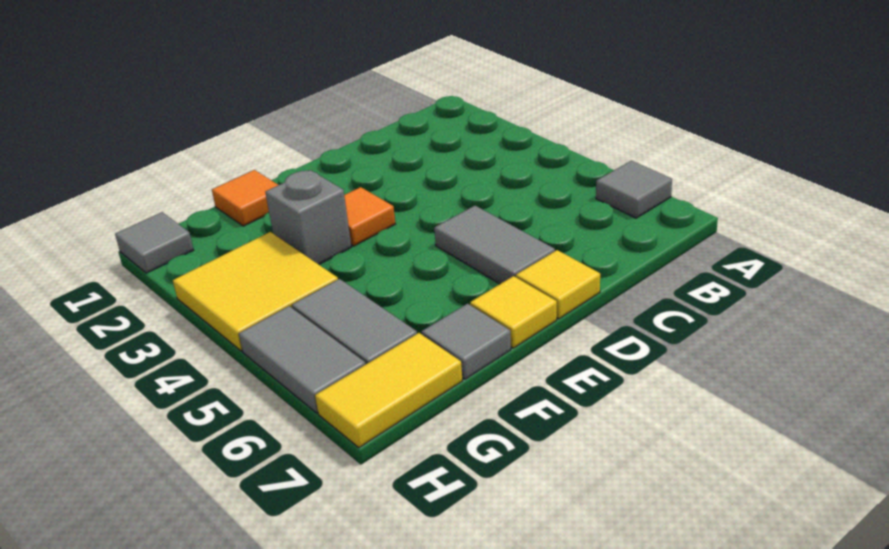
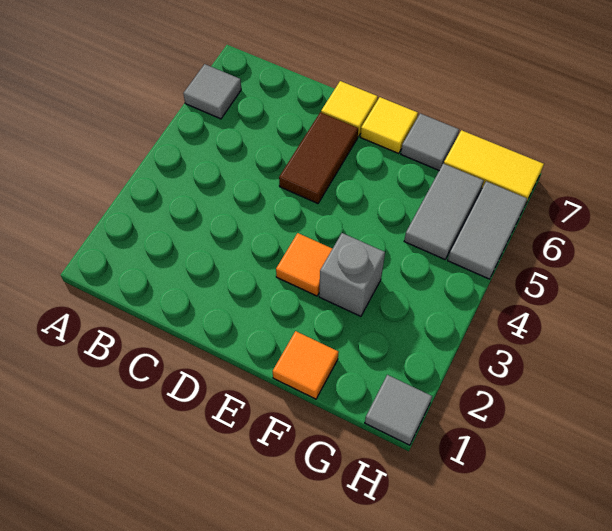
grey 1x2 tile [434,206,555,284] -> brown 1x2 tile [279,112,358,203]
yellow 2x2 tile [173,232,338,351] -> none

